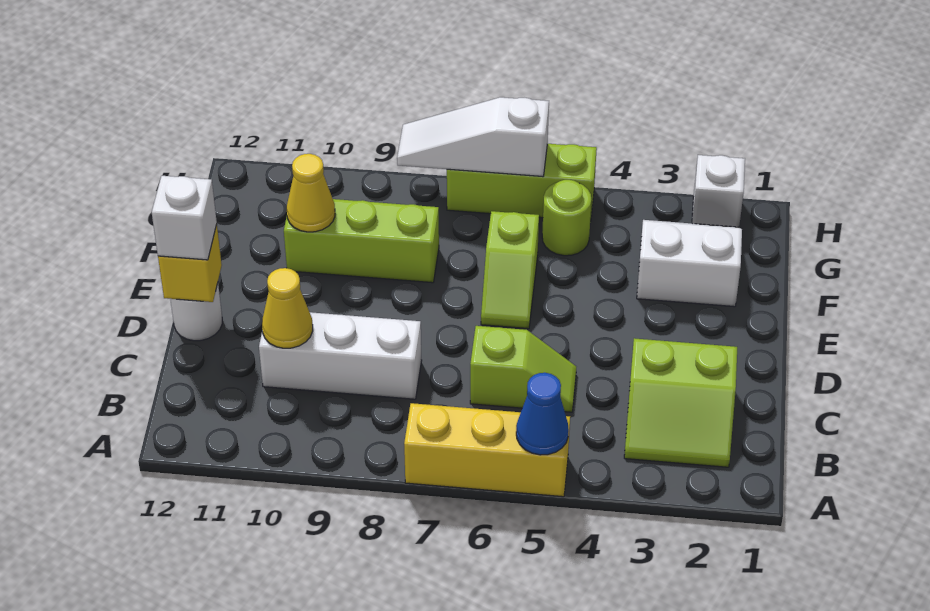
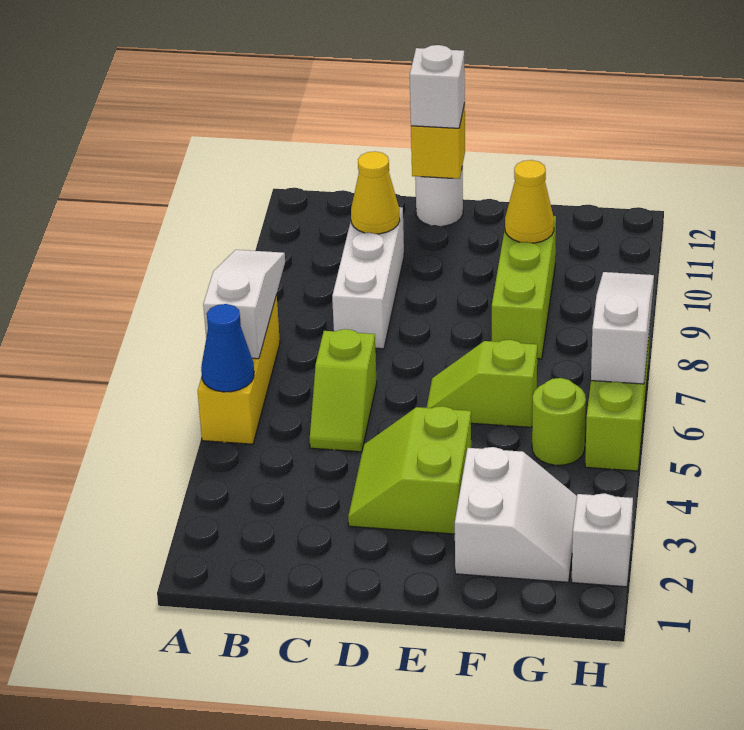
none -> white 1x3 slope [203,250,285,359]
lime 2x2 slope [624,338,737,467] -> lime 2x2 slope moved to [348,406,471,534]

